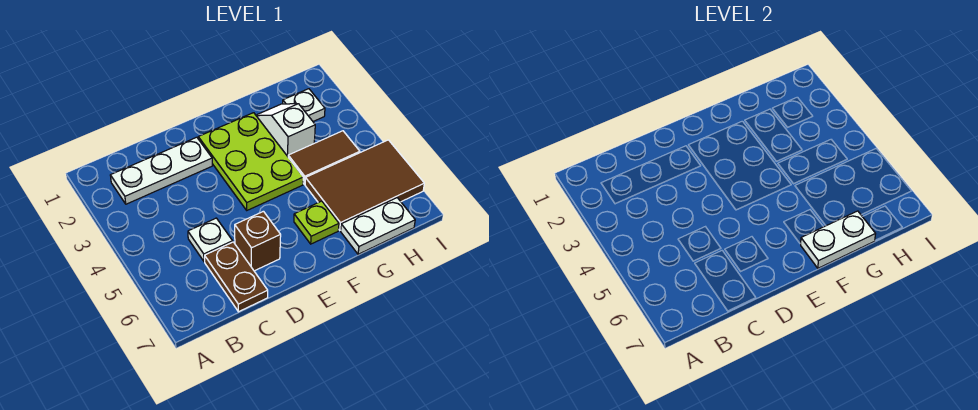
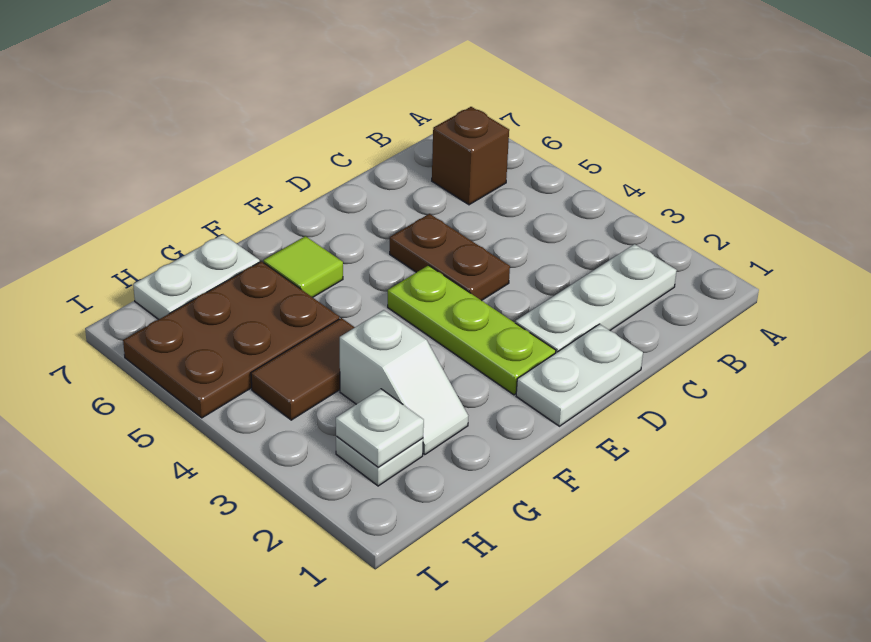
white 1x1 plate [188,218,233,262] -> white 1x1 plate moved to [336,389,424,467]
brown 1x2 plate [205,242,268,312] -> brown 1x2 plate moved to [390,214,510,301]
brown 1x1 brick [235,211,281,271] -> brown 1x1 brick moved to [432,107,509,205]
lime 2x3 plate [198,113,303,210] -> lime 1x3 plate [388,265,556,395]
lime 1x1 plate [294,201,339,244] -> lime 1x1 tile [263,236,343,297]
white 1x2 plate [801,211,875,268] -> white 1x2 plate moved to [516,324,643,426]
brown 2x3 tile [305,140,424,230] -> brown 2x3 plate [123,261,339,418]

